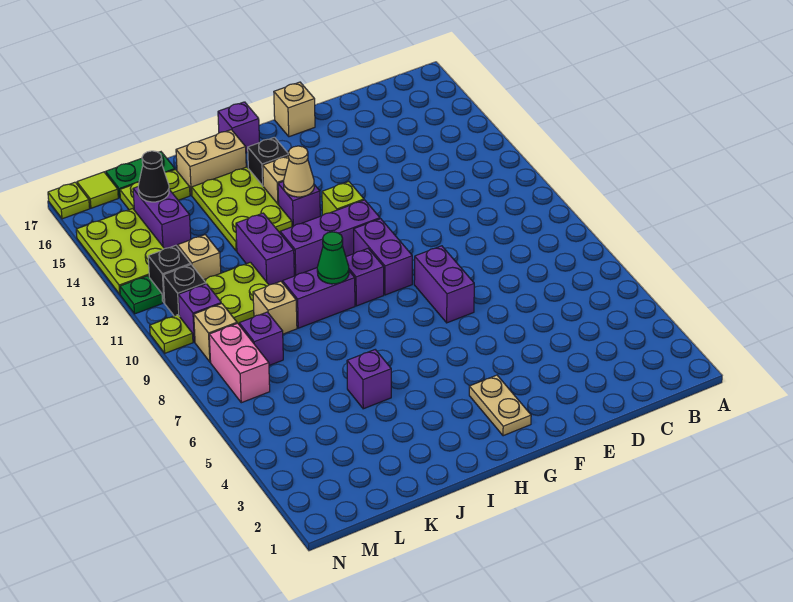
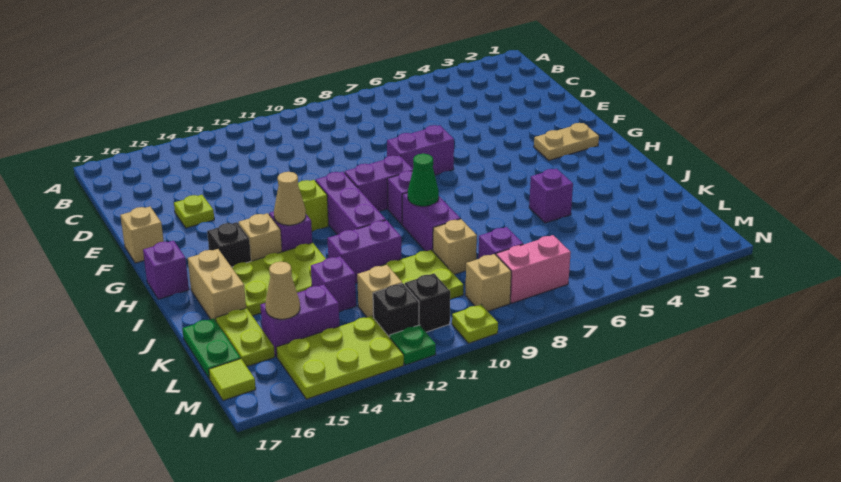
black 1x1 cone [138,151,169,202] -> tan 1x1 cone [265,262,300,319]
purple 1x1 brick [178,284,221,342] -> purple 1x1 brick moved to [311,256,356,312]
lime 1x1 plate [48,182,90,219] -> lime 1x1 plate moved to [174,195,214,228]

